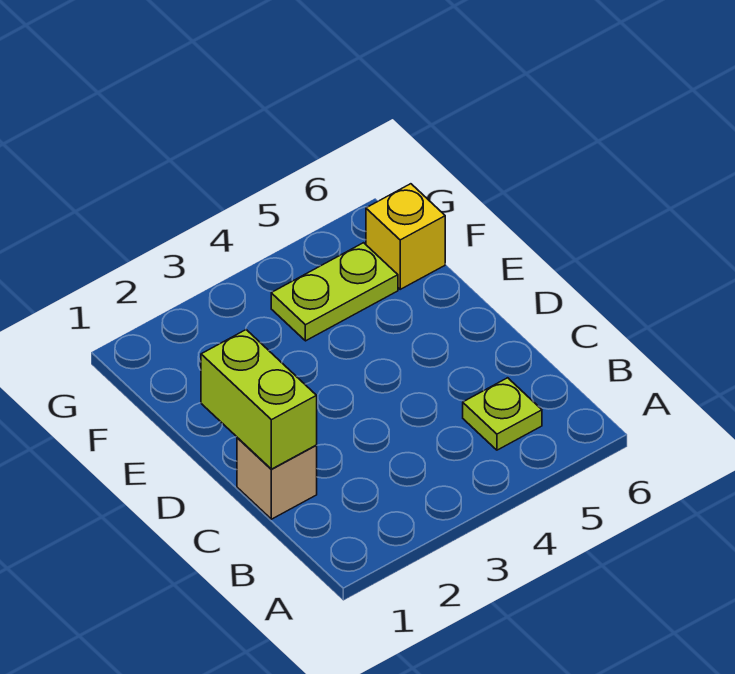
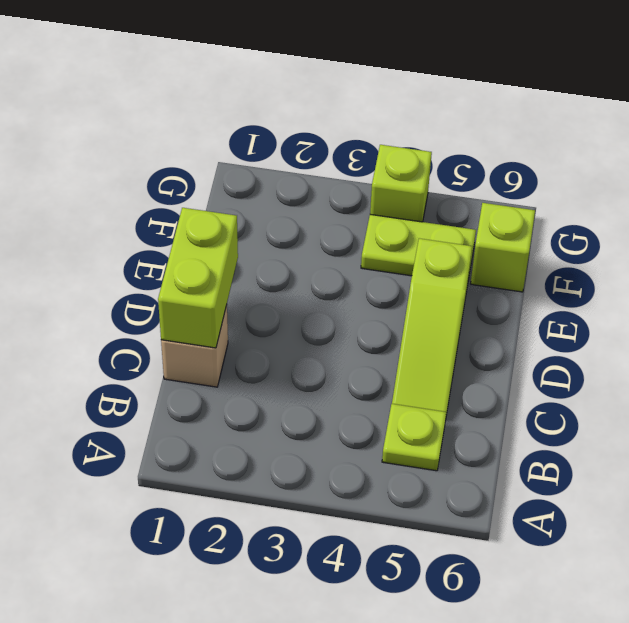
none -> lime 1x3 slope [392,238,472,415]
yellow 1x1 brick [366,184,445,289] -> lime 1x1 brick [471,203,535,292]
none -> lime 1x1 brick [370,145,432,222]

